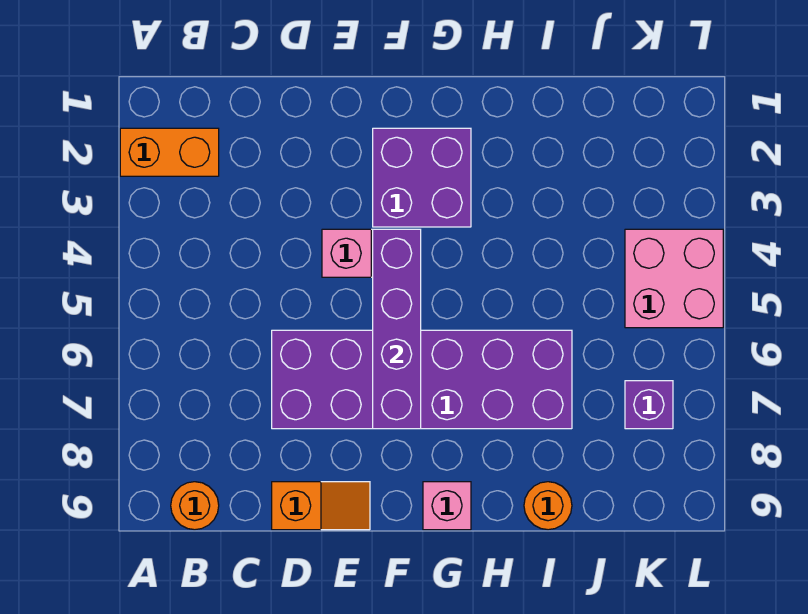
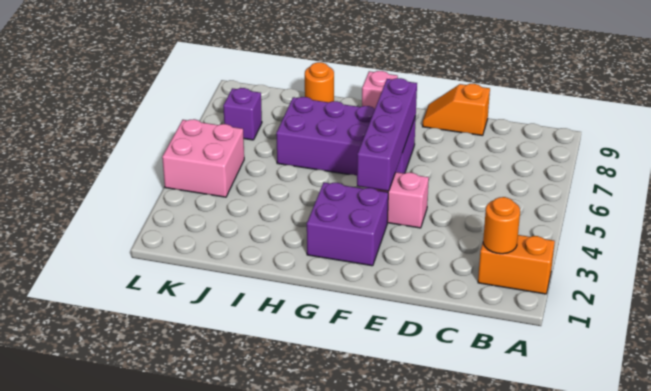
orange 1x1 round brick [171,482,219,530] -> orange 1x1 round brick moved to [483,197,520,254]
purple 2x6 brick [272,330,572,429] -> purple 2x4 brick [276,97,416,176]

